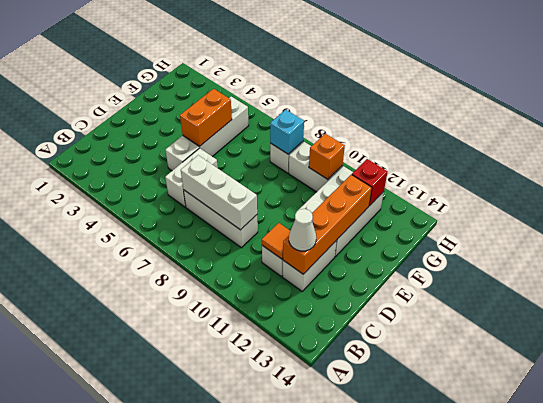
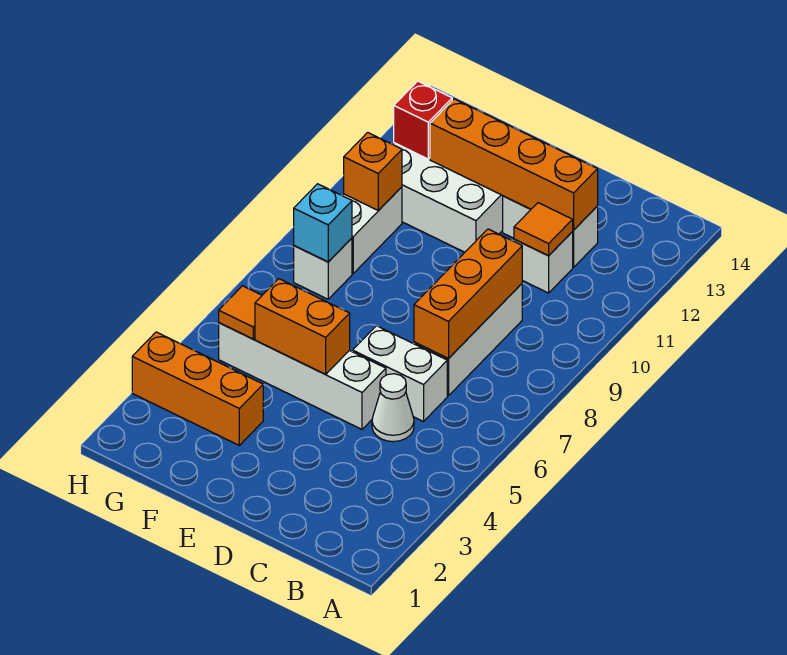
white 1x3 brick [181,155,257,230] -> orange 1x3 brick [414,229,522,359]
white 1x1 cone [289,209,316,251] -> white 1x1 cone moved to [372,374,414,442]
none -> orange 1x3 brick [132,332,263,445]
none -> orange 1x1 tile [219,286,262,339]

